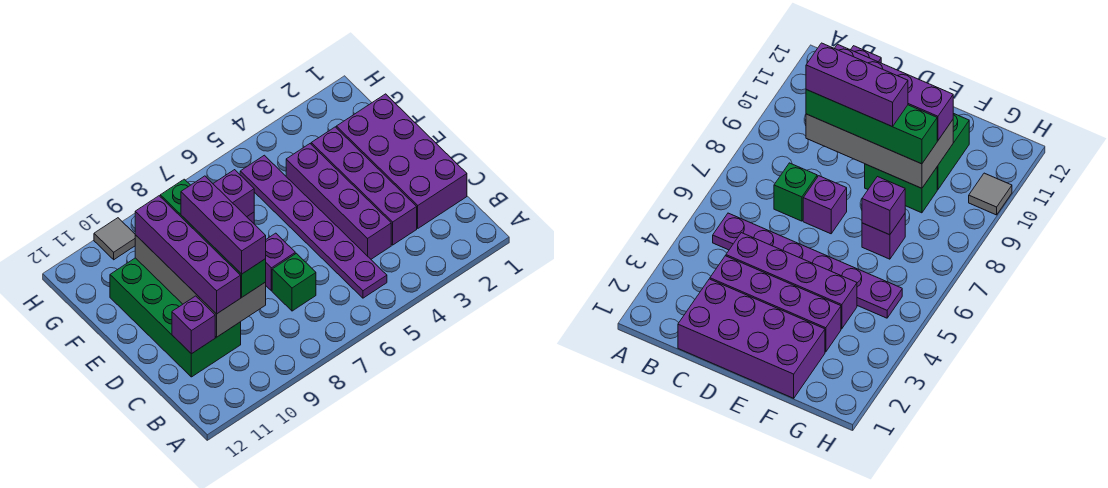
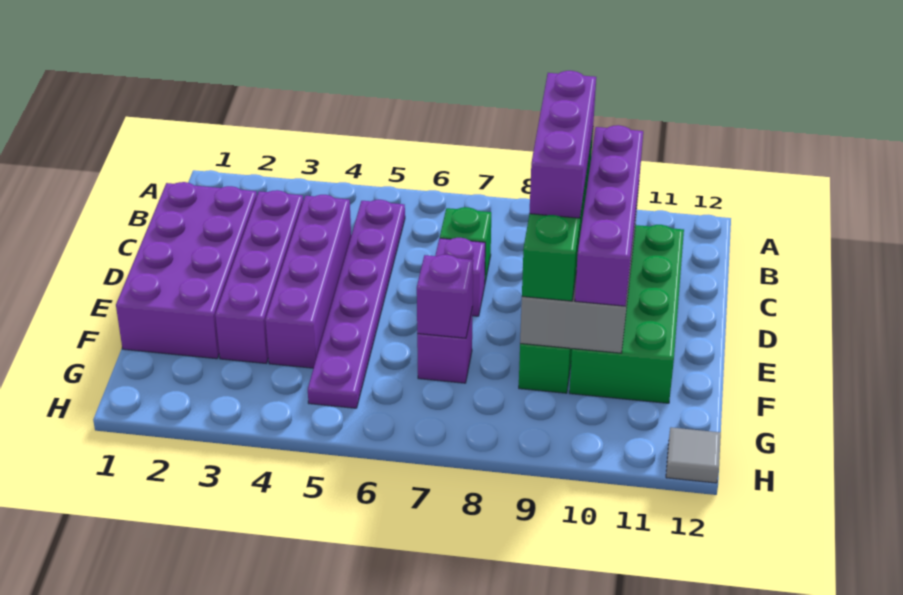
purple 1x1 brick [172,296,215,354] -> none
grey 1x1 tile [94,218,135,260] -> grey 1x1 tile moved to [666,427,721,483]

